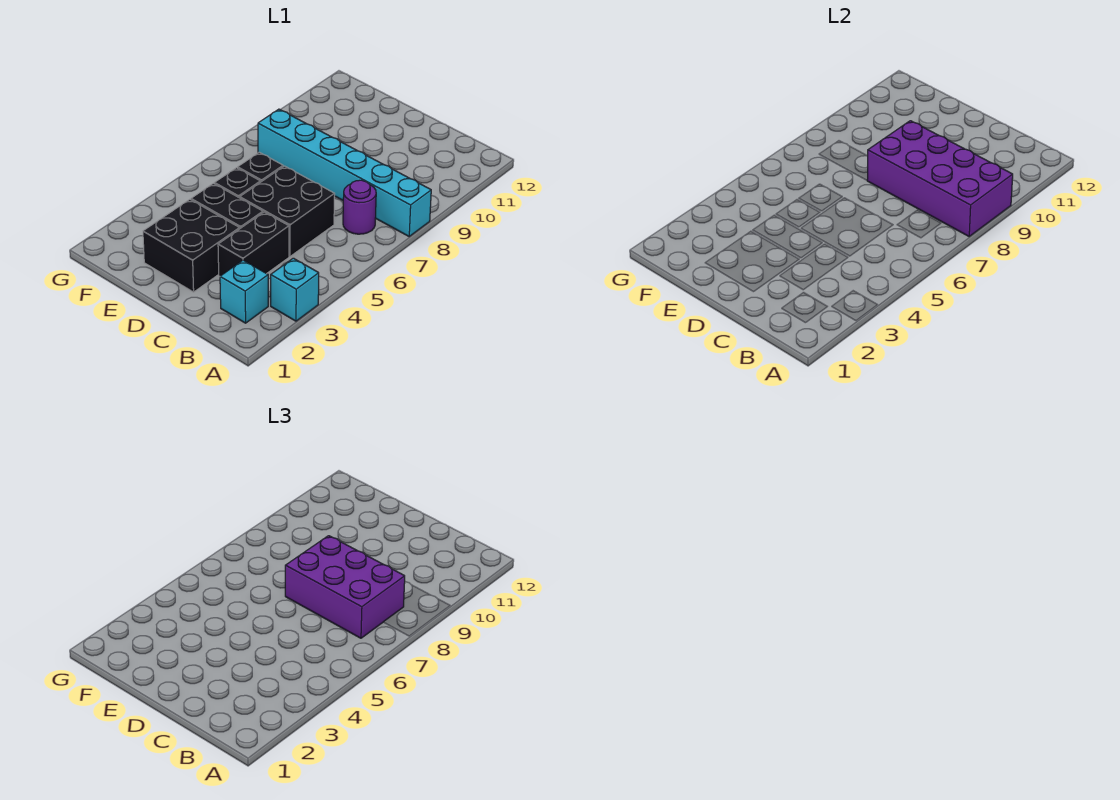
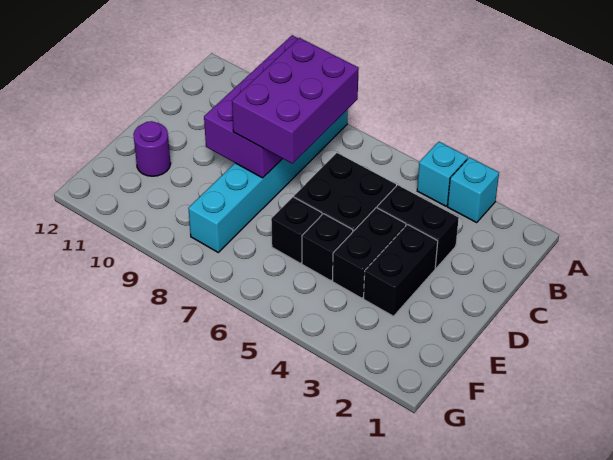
cyan 1x1 brick [220,260,268,323] -> cyan 1x1 brick moved to [417,142,468,206]
purple 1x1 round brick [343,180,376,234] -> purple 1x1 round brick moved to [133,121,171,176]
black 2x2 brick [143,199,240,292] -> black 1x2 brick [364,225,438,316]

